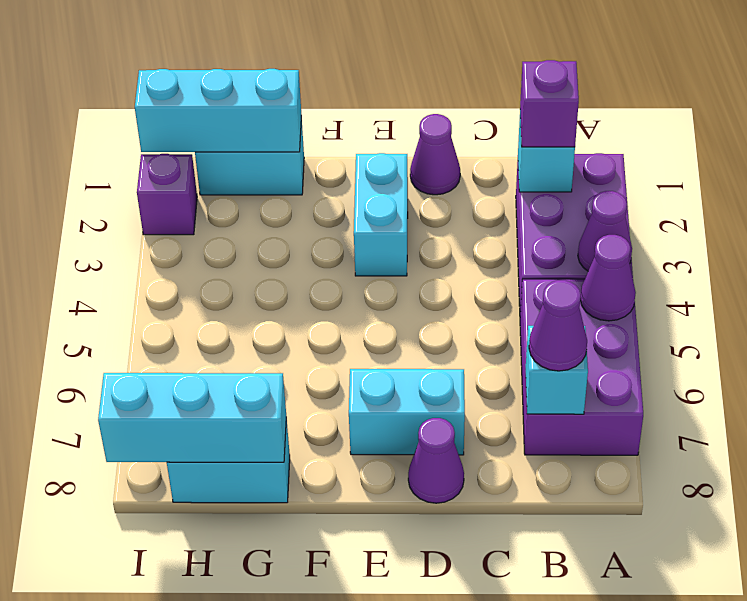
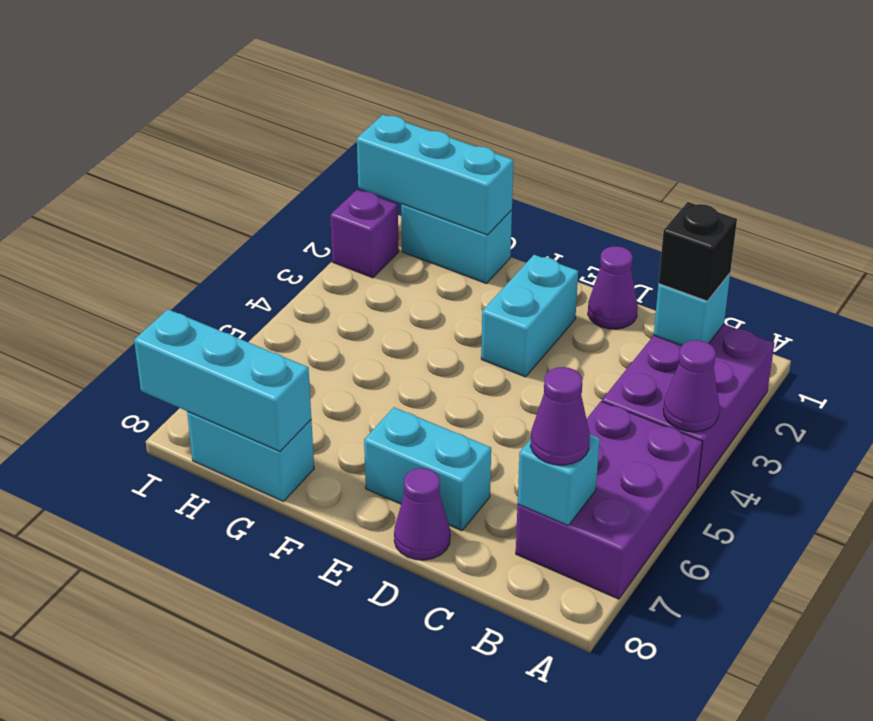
purple 1x1 cone [580,235,636,321] -> none
purple 1x1 brick [520,60,579,147] -> black 1x1 brick [659,202,737,301]

